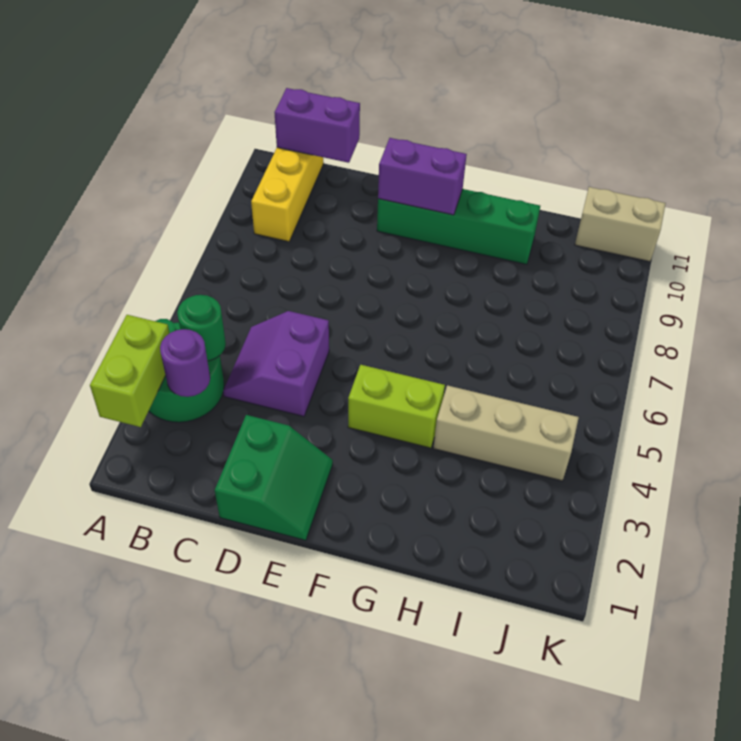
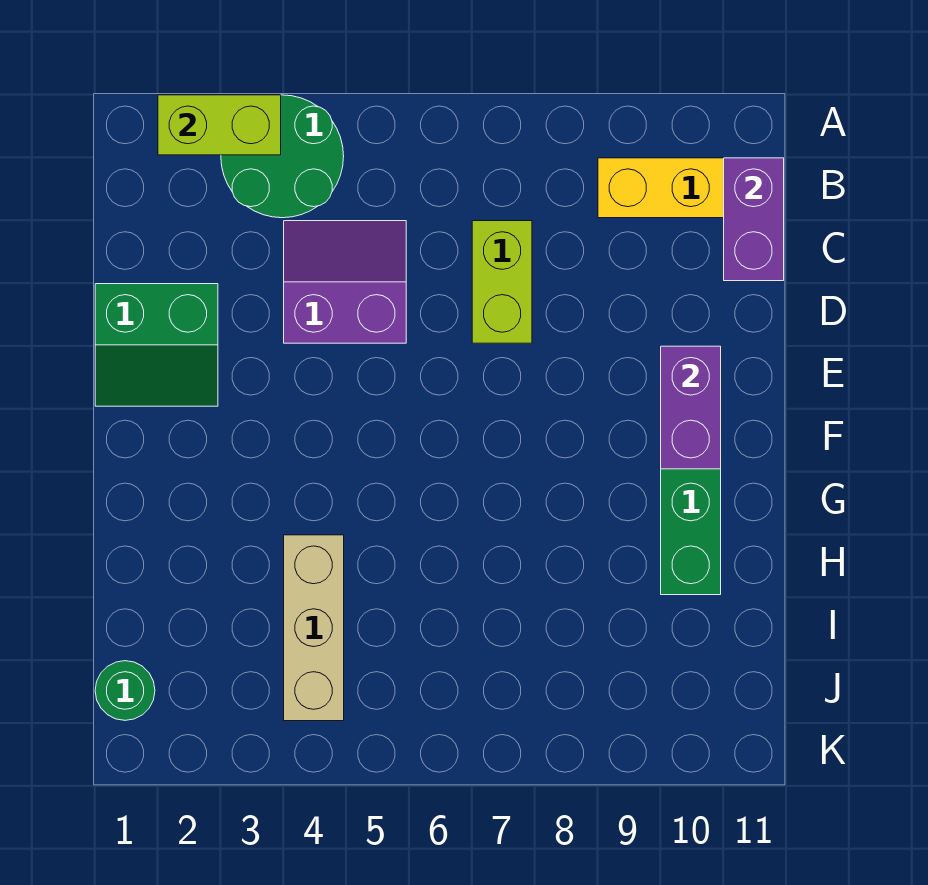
purple 1x1 round brick [160,329,210,397] -> none
green 1x1 round brick [177,295,226,361] -> green 1x1 round brick moved to [95,661,155,720]
lime 1x2 brick [348,365,445,448] -> lime 1x2 brick moved to [472,221,532,343]
tan 1x2 brick [575,187,666,262] -> none

